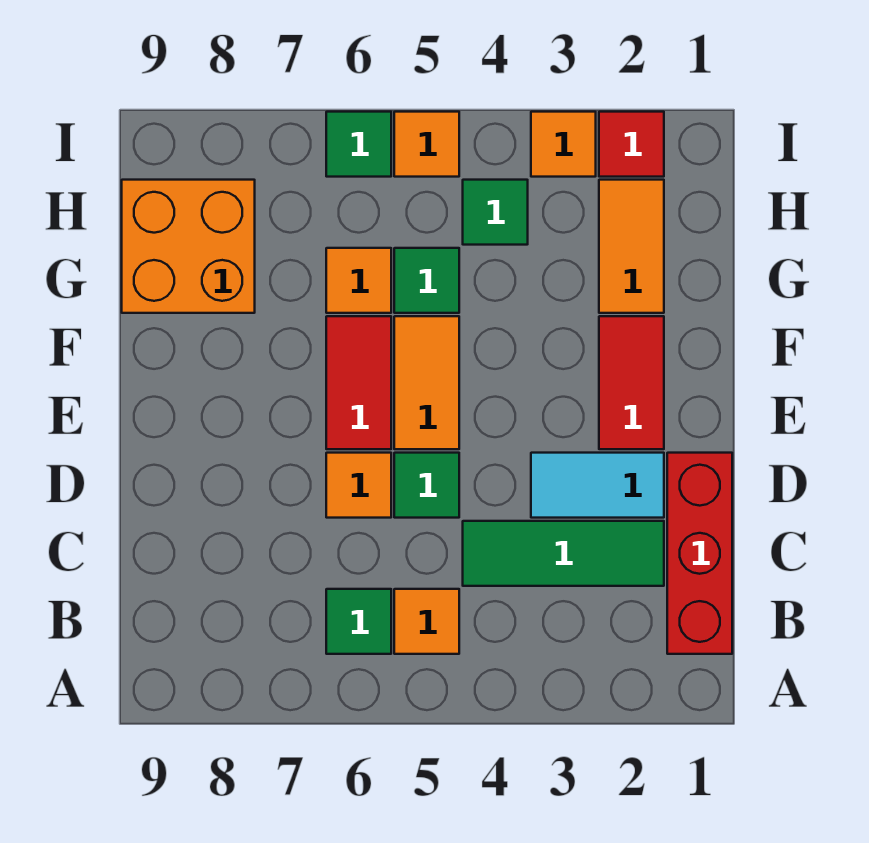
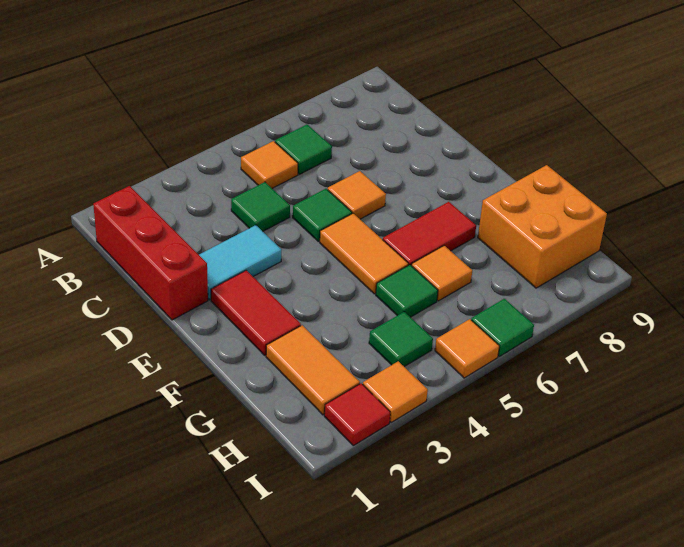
green 1x3 tile [463,521,664,586] -> green 1x1 tile [231,182,290,231]
red 1x2 tile [326,316,391,449] -> red 1x2 tile turned to [383,202,476,265]

